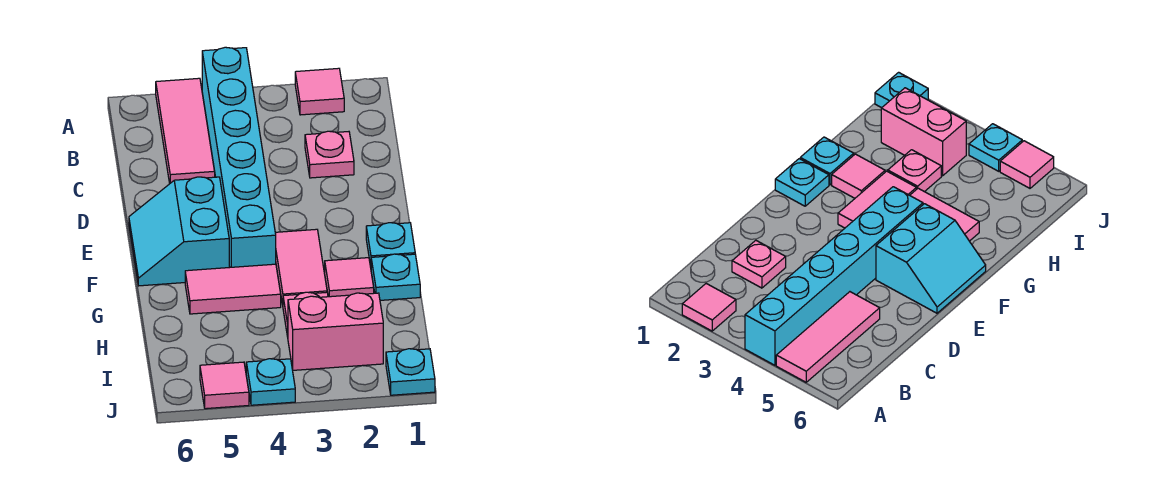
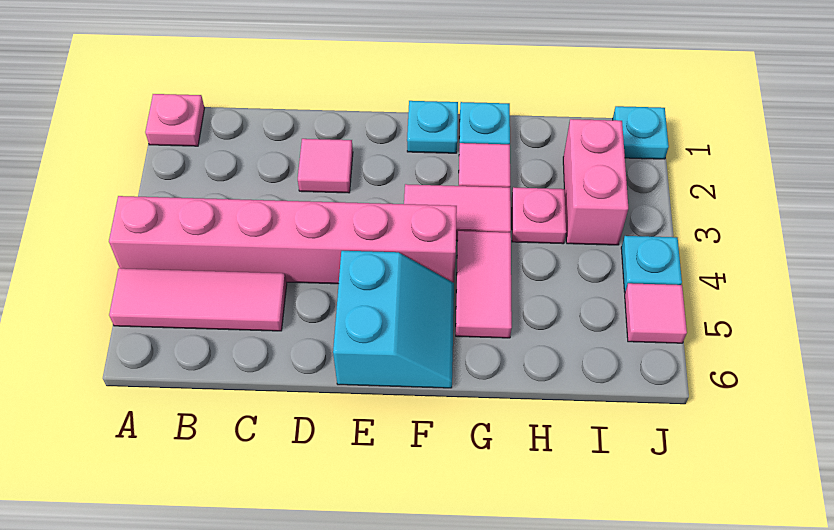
pink 1x1 tile [295,68,344,115] -> pink 1x1 tile moved to [298,139,353,193]
cyan 1x6 brick [202,47,276,267] -> pink 1x6 brick [109,196,457,284]
pink 1x1 plate [305,131,354,178] -> pink 1x1 plate moved to [145,94,204,146]
cyan 2x2 slope [129,177,229,286] -> cyan 2x2 slope turned to [333,251,454,388]

